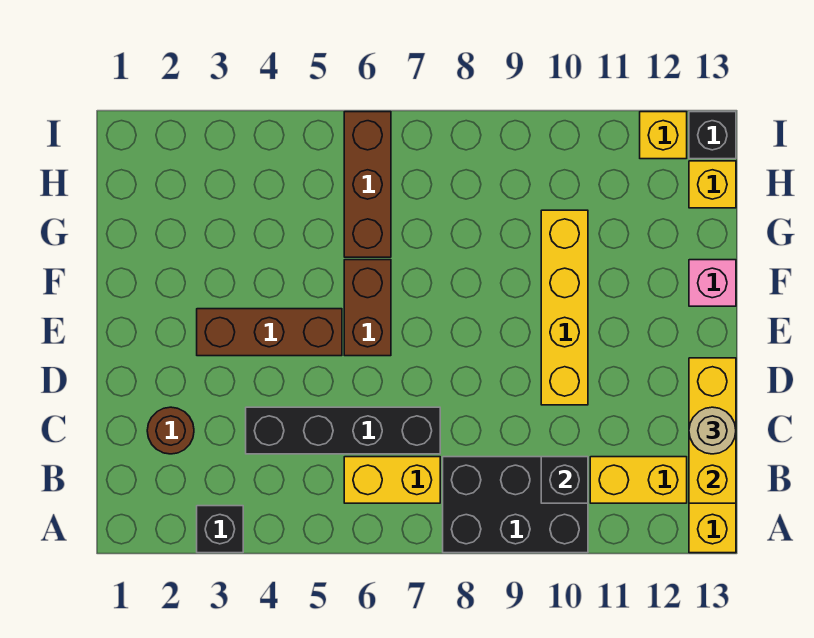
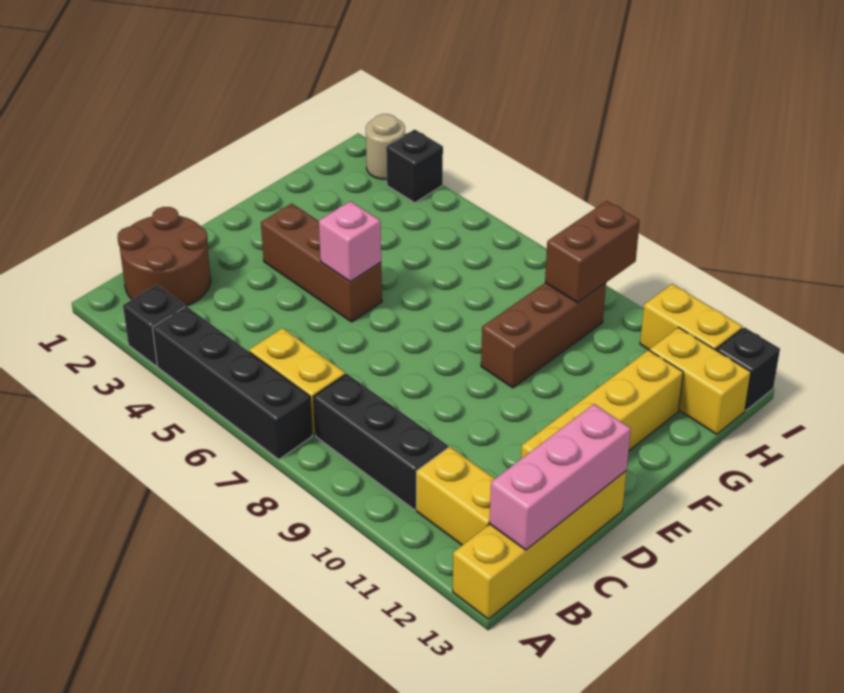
black 2x3 brick [443,457,588,553] -> black 1x3 brick [314,374,448,510]
black 1x1 brick [541,457,588,503] -> black 1x1 brick moved to [386,129,443,203]
yellow 1x3 brick [689,358,736,503] -> pink 1x3 brick [490,404,631,550]
brown 1x1 round brick [147,407,194,454] -> brown 2x2 round brick [118,207,210,307]
black 1x4 brick [246,407,440,454] -> black 1x4 brick moved to [152,306,312,459]
tan 1x1 round brick [689,407,736,454] -> tan 1x1 round brick moved to [366,114,405,179]
yellow 1x4 brick [541,210,588,405] -> yellow 1x4 brick moved to [521,350,683,459]
brown 1x2 brick [344,260,391,356] -> brown 1x2 brick moved to [545,201,640,303]
pink 1x1 brick [689,260,736,306] -> pink 1x1 brick moved to [319,201,381,282]
brown 1x3 brick [344,112,391,257] -> brown 1x3 brick moved to [481,283,606,388]
yellow 1x1 brick [689,161,736,208] -> yellow 1x2 brick [650,327,751,434]
yellow 1x1 brick [640,112,687,159] -> yellow 1x2 brick [640,284,743,350]

